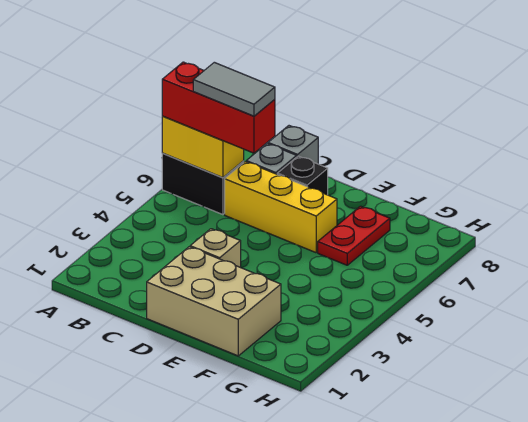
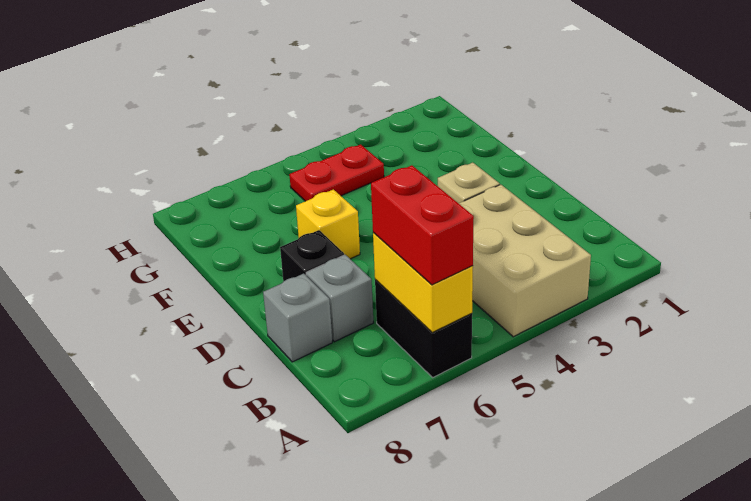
red 1x3 brick [162,62,275,153] -> red 1x2 brick [371,165,474,285]
grey 1x2 tile [193,62,275,116] -> none
yellow 1x3 brick [225,162,337,253] -> yellow 1x1 brick [296,189,360,259]
tan 2x3 brick [147,247,281,356] -> tan 2x3 brick moved to [459,185,591,337]
red 1x2 plate [318,206,390,265] -> red 1x2 plate moved to [289,145,384,201]

